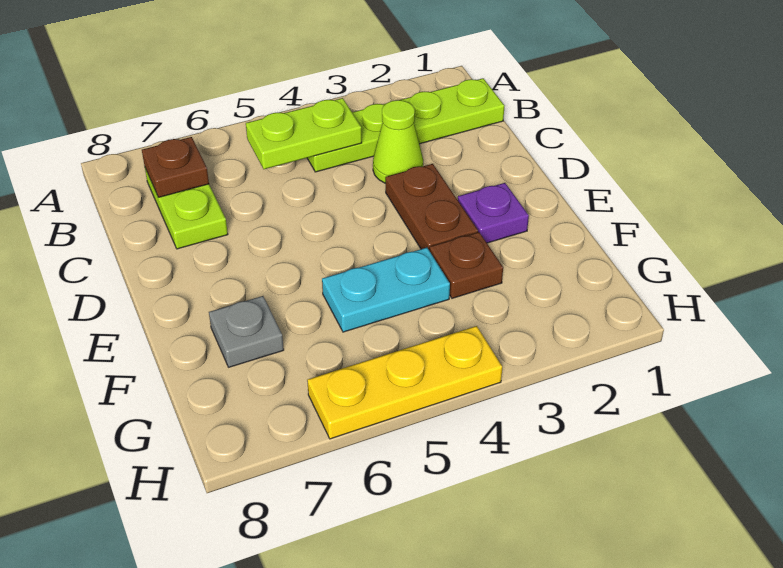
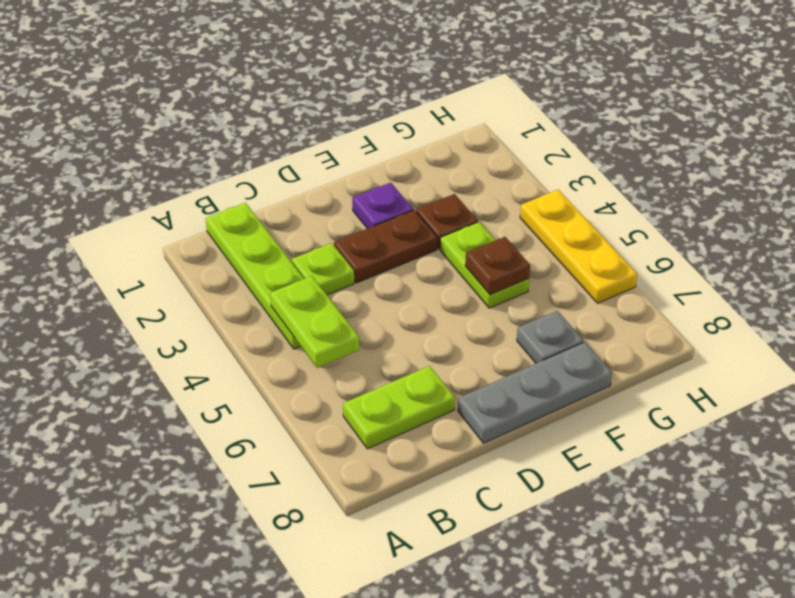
brown 1x1 plate [142,137,209,197] -> brown 1x1 plate moved to [465,237,530,295]
lime 1x1 cone [373,100,423,183] -> lime 1x1 plate [292,243,354,295]
none -> grey 1x3 plate [458,342,612,443]
cyan 1x2 plate [322,248,450,332] -> lime 1x2 plate [440,222,529,308]

